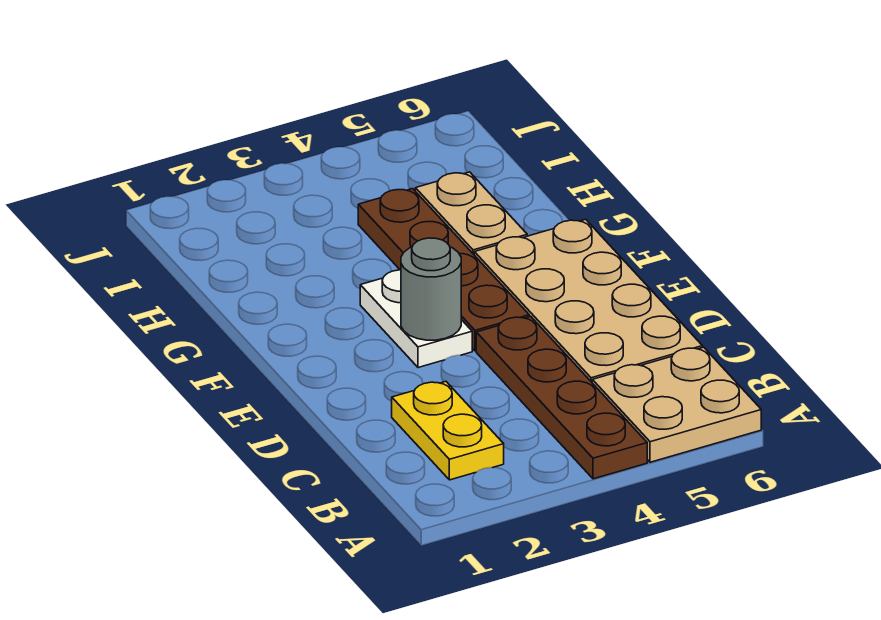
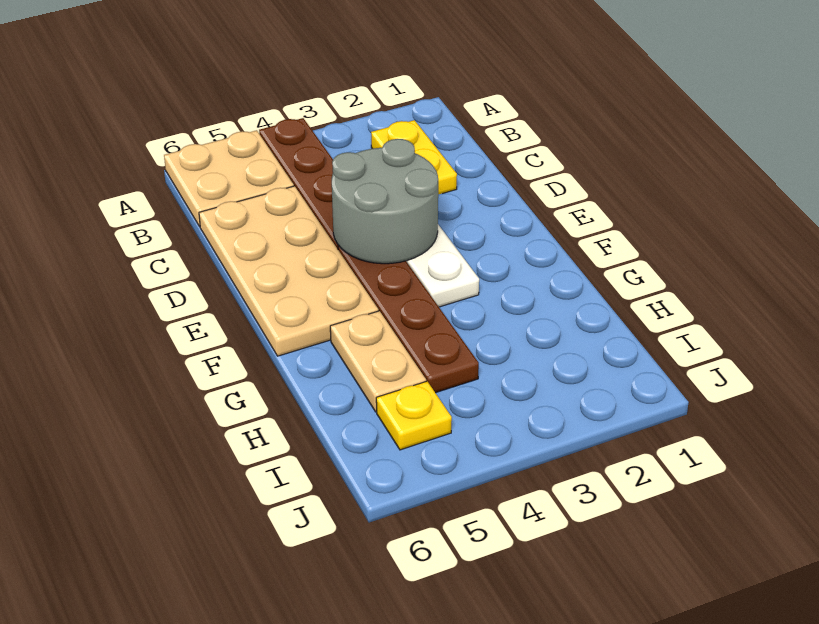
grey 1x1 round brick [401,238,461,340] -> grey 2x2 round brick [332,139,438,264]
none -> yellow 1x1 plate [376,381,452,450]

